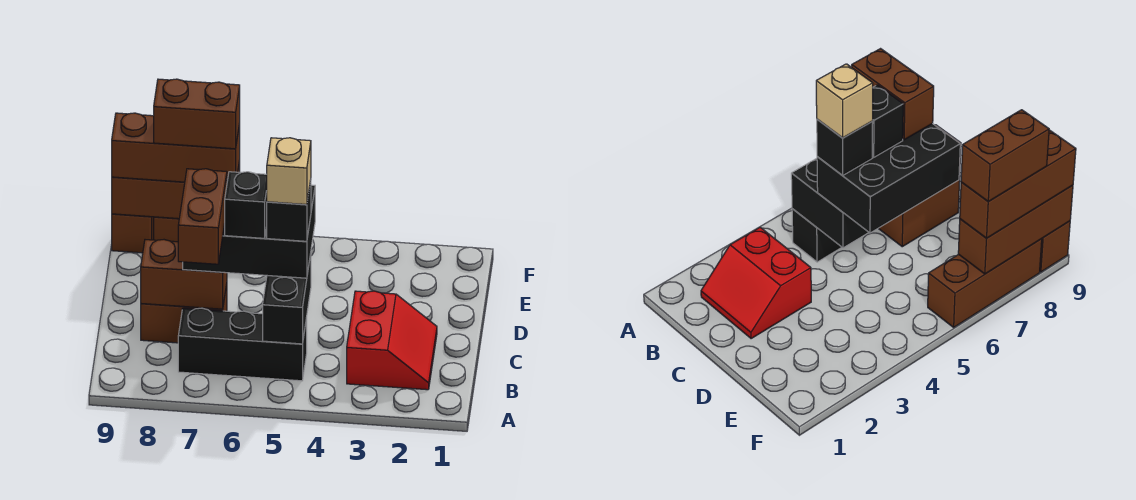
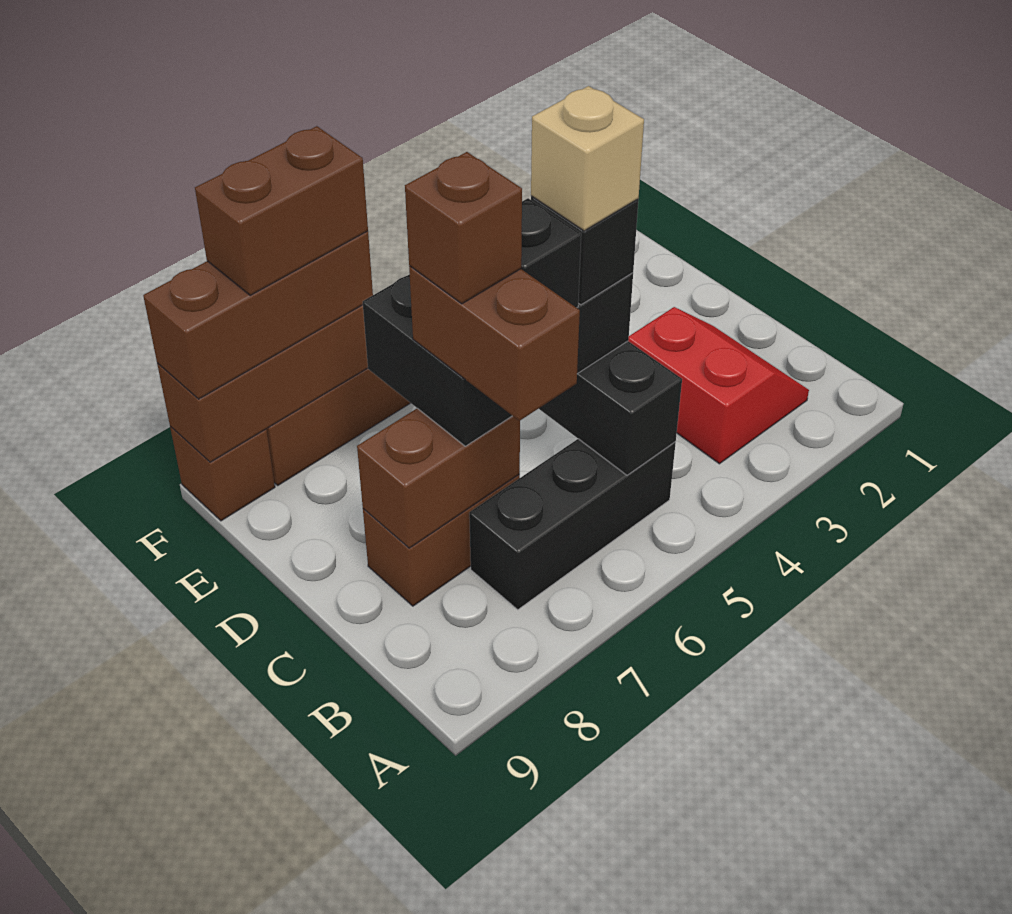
none -> brown 1x1 brick [405,152,522,304]

